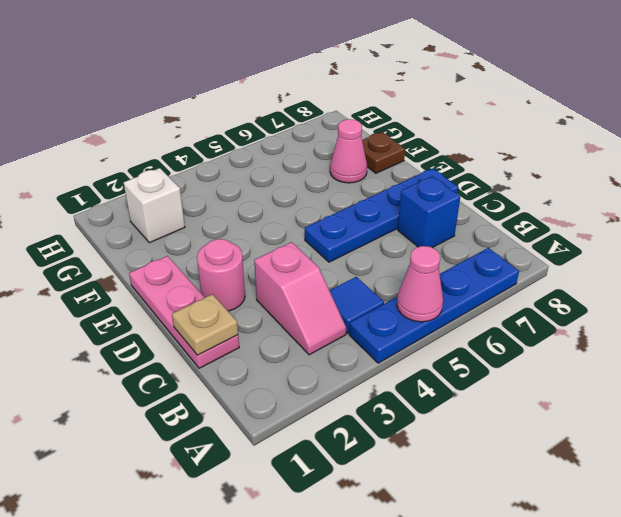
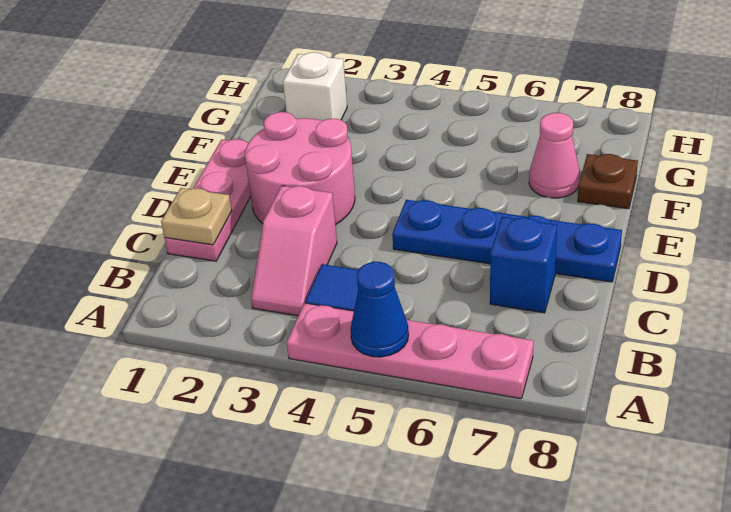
blue 1x4 plate [349,248,519,363] -> pink 1x4 plate [287,303,534,399]
pink 1x1 cone [397,246,443,322] -> blue 1x1 cone [350,262,409,357]
pink 1x1 round brick [197,239,245,311] -> pink 2x2 round brick [245,112,355,225]

